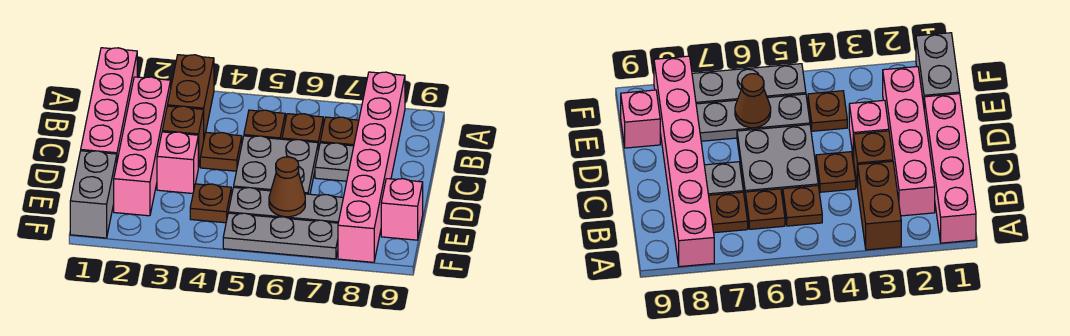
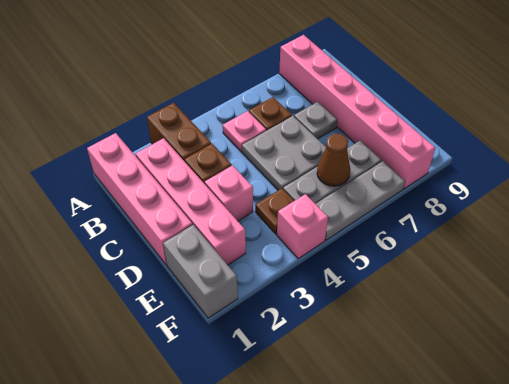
brown 1x1 plate [244,110,285,139] -> pink 1x1 plate [223,111,266,152]
brown 1x1 plate [320,117,359,146] -> none
brown 1x1 plate [200,132,242,171] -> none
pink 1x1 brick [381,179,423,240] -> pink 1x1 brick moved to [277,194,328,259]

